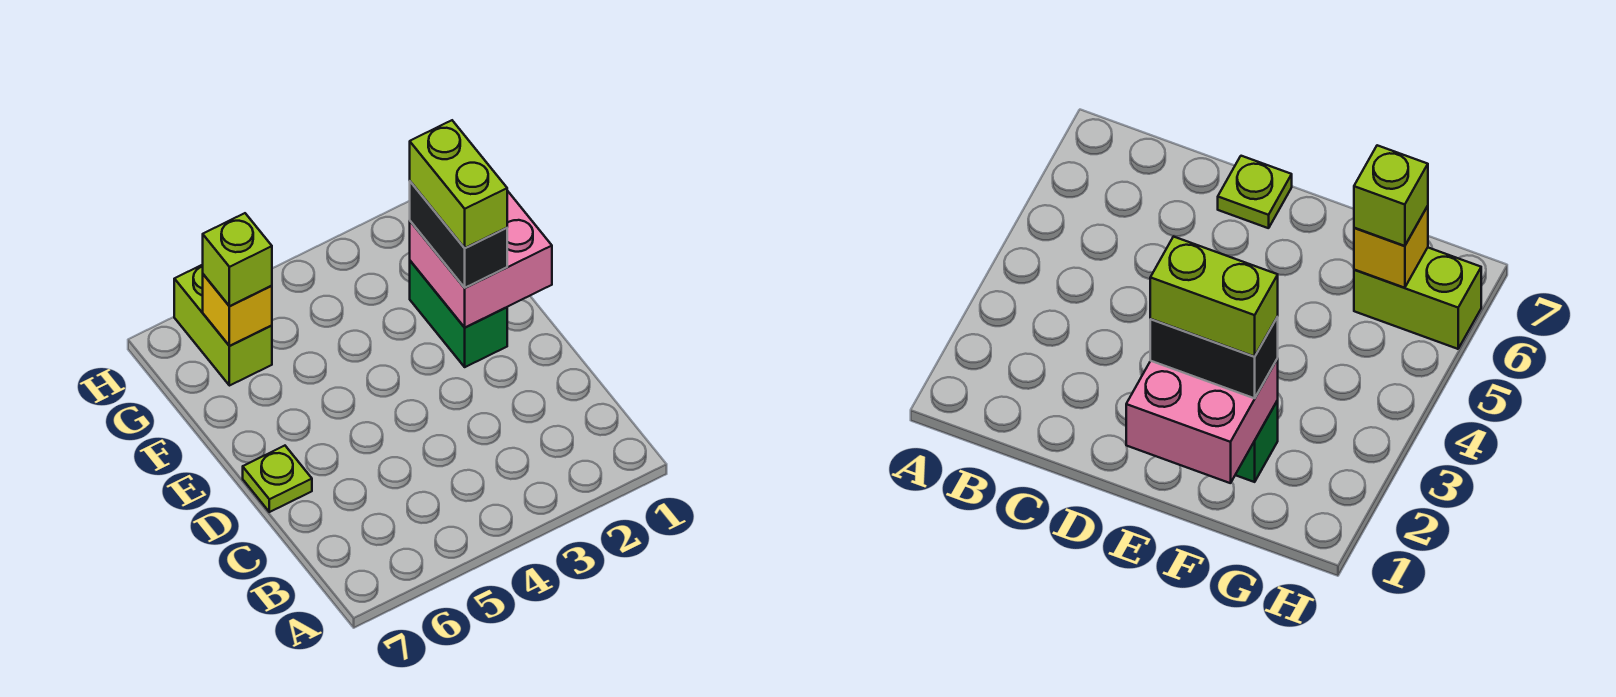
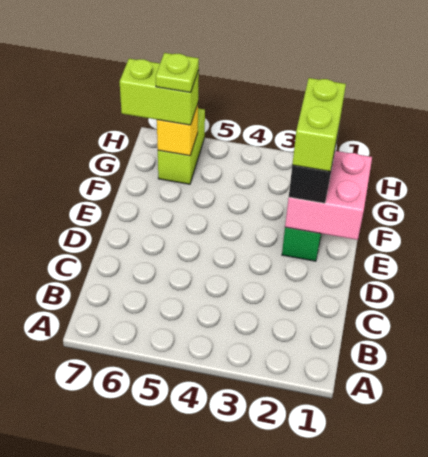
lime 1x1 plate [243,446,312,512] -> lime 1x1 plate moved to [156,53,199,92]
lime 1x1 brick [203,213,272,306] -> lime 1x2 brick [120,59,199,125]

